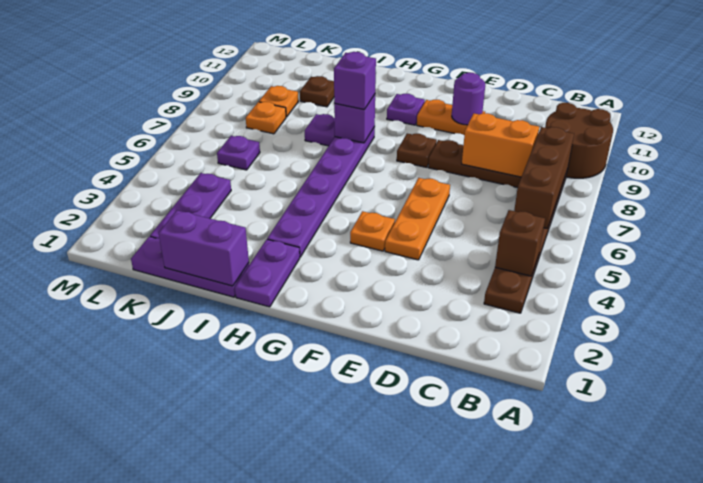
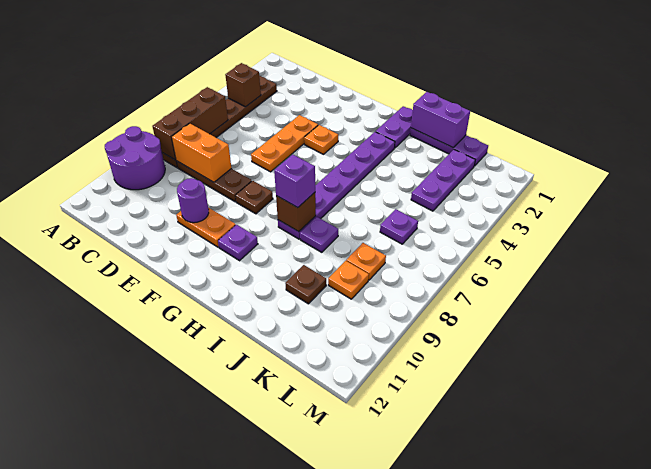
brown 2x2 round brick [545,103,613,178] -> purple 2x2 round brick [105,126,165,190]
purple 1x1 brick [334,94,375,143] -> brown 1x1 brick [276,193,316,232]

